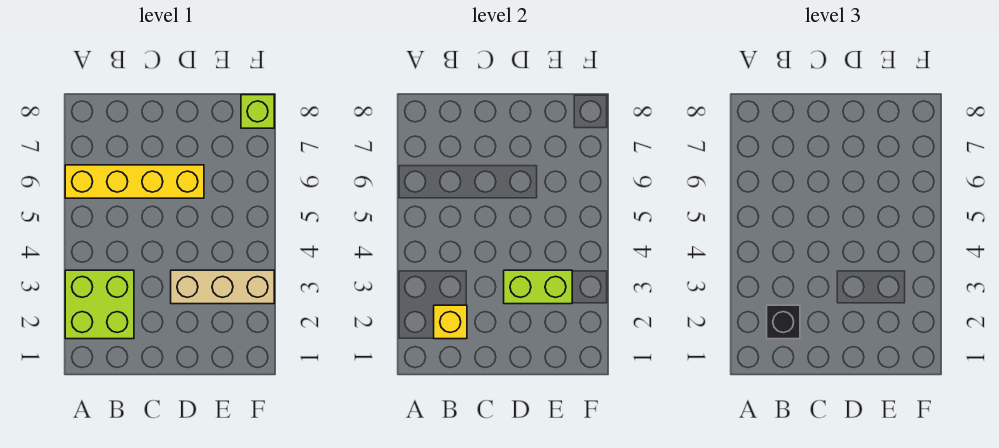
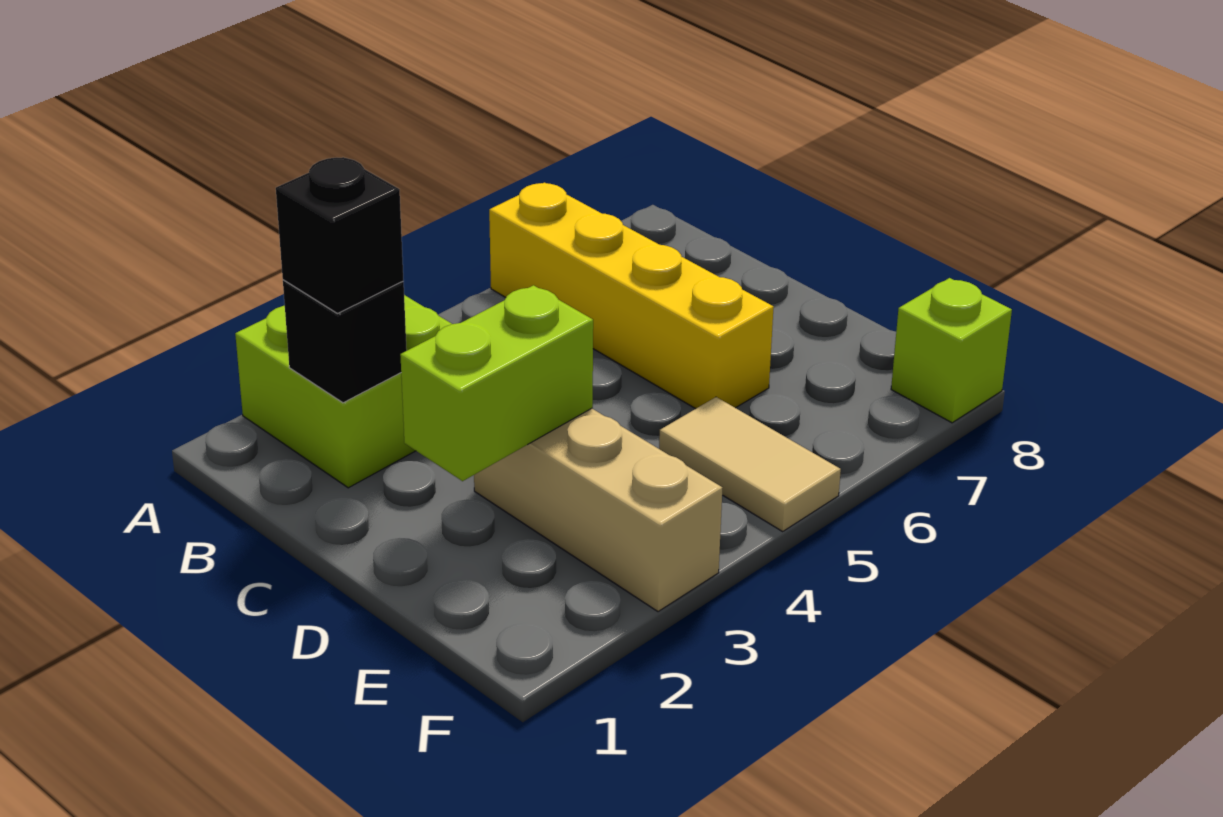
yellow 1x1 brick [434,305,467,339] -> black 1x1 brick [283,280,407,403]
lime 1x2 brick [504,270,572,304] -> lime 1x2 brick turned to [400,285,593,481]
none -> tan 1x2 tile [659,397,841,531]

